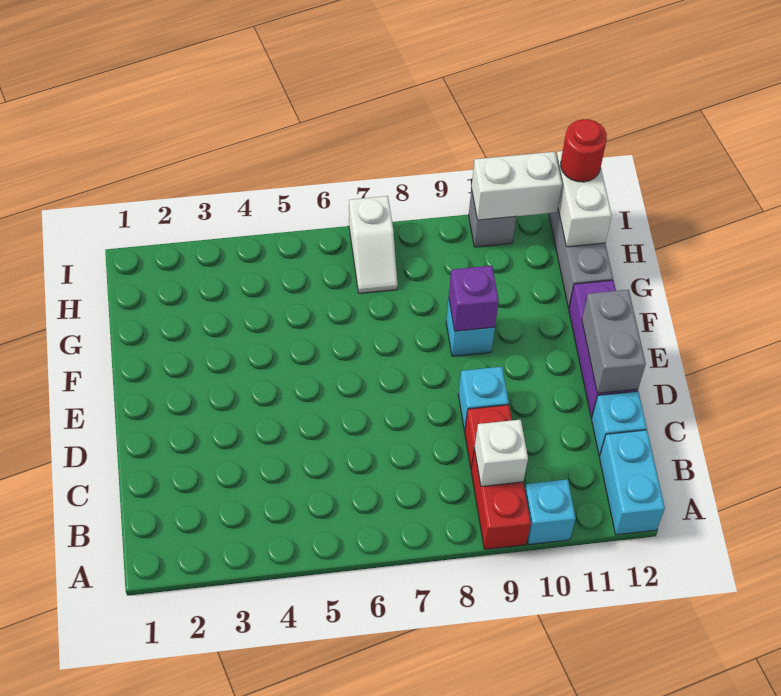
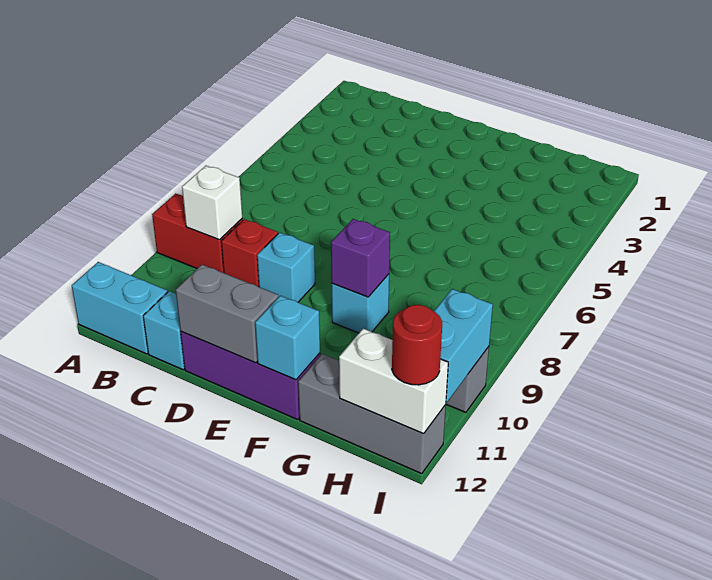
cyan 1x1 brick [525,479,576,545] -> cyan 1x1 brick moved to [255,296,320,380]
white 1x2 slope [349,196,398,293] -> none
white 1x2 brick [471,152,562,220] -> cyan 1x2 brick [434,289,493,402]

